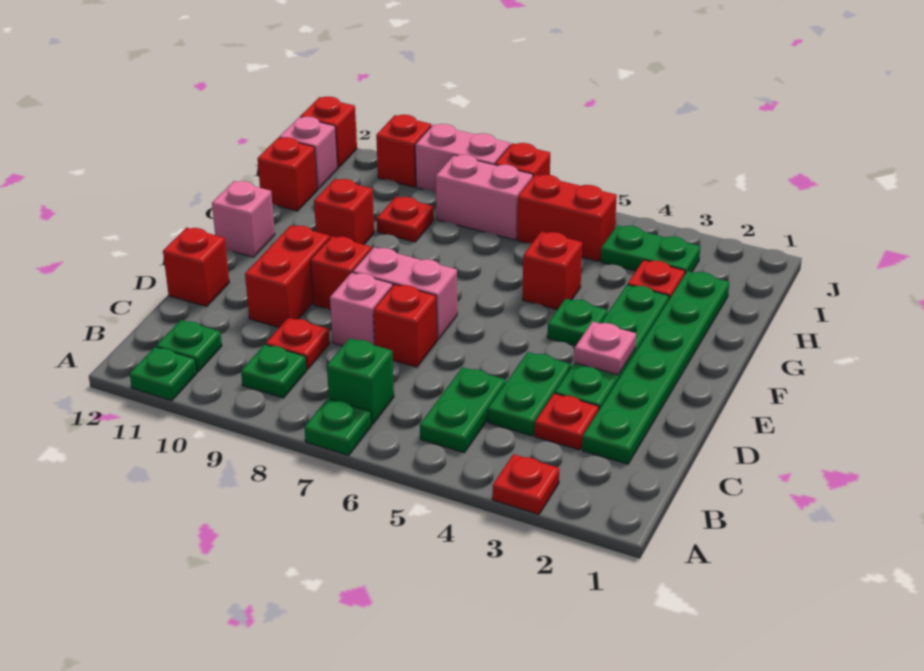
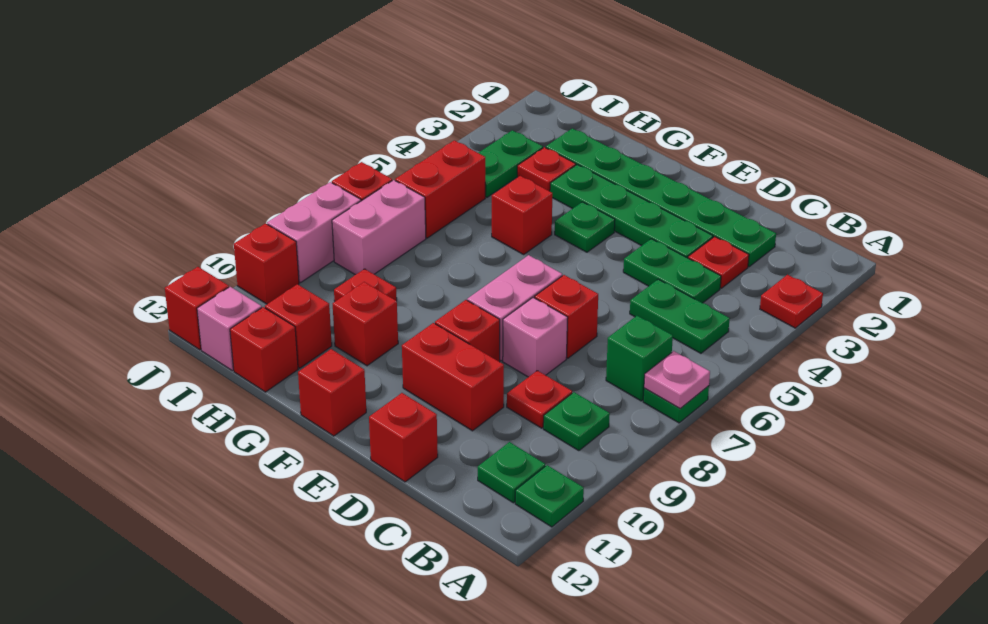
pink 1x1 plate [574,322,636,375] -> pink 1x1 plate moved to [644,351,710,409]
pink 1x1 brick [212,181,275,257] -> red 1x1 brick [298,349,366,436]
none -> red 1x1 brick [265,284,332,368]

